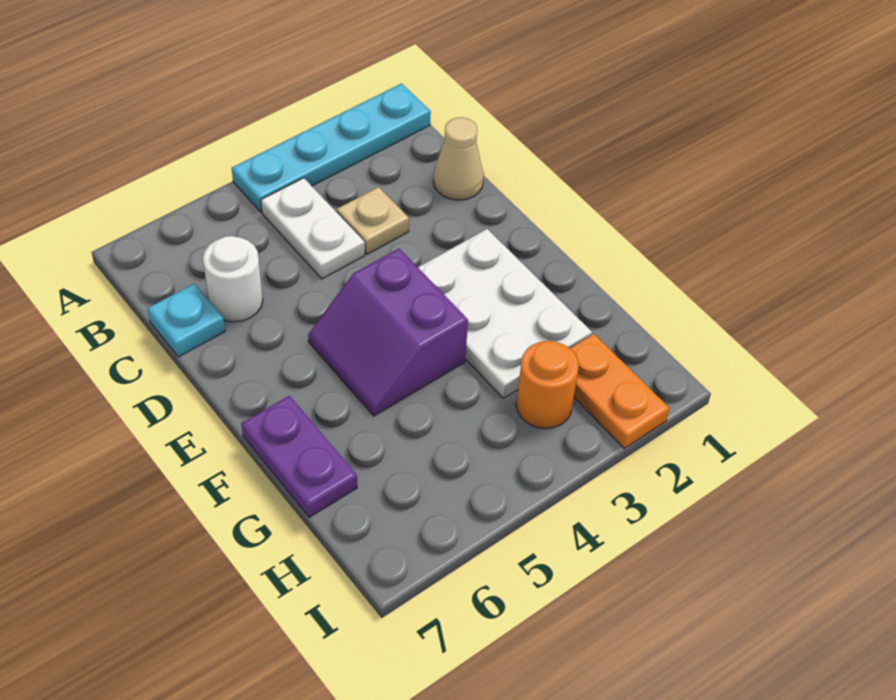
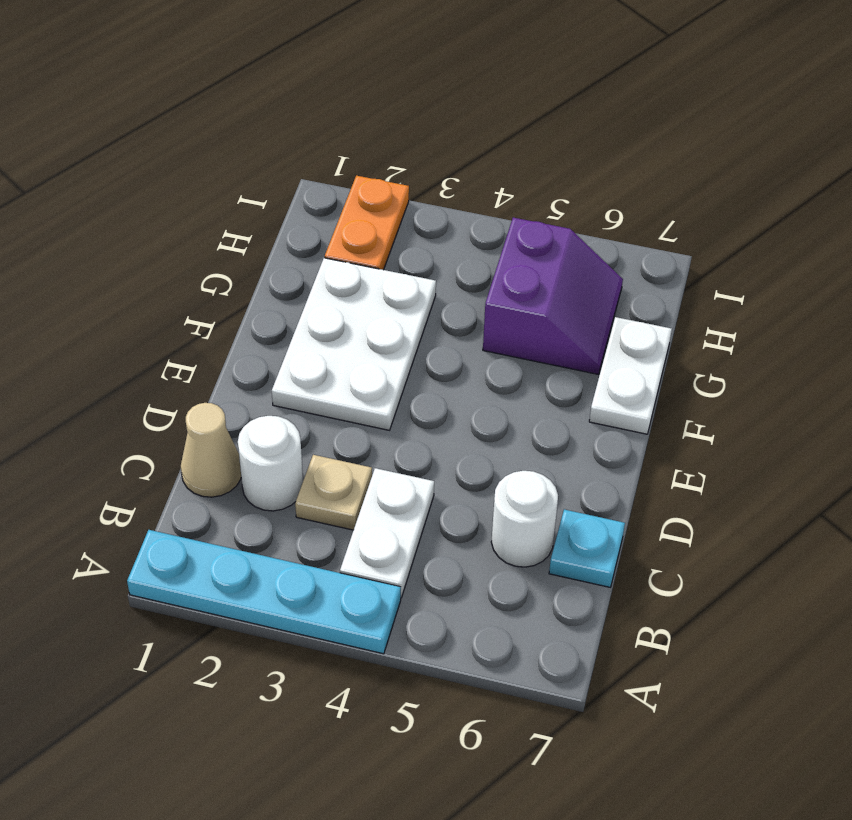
none -> white 1x1 round brick [238,416,303,511]
purple 2x2 slope [308,248,468,416] -> purple 2x2 slope moved to [483,218,623,374]
purple 1x2 plate [241,396,357,517] -> white 1x2 plate [589,317,672,434]
orange 1x1 round brick [516,341,579,429] -> none

